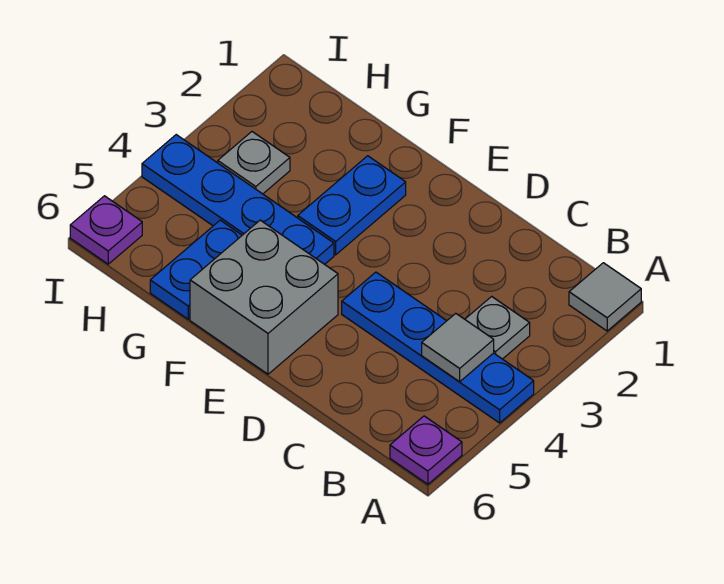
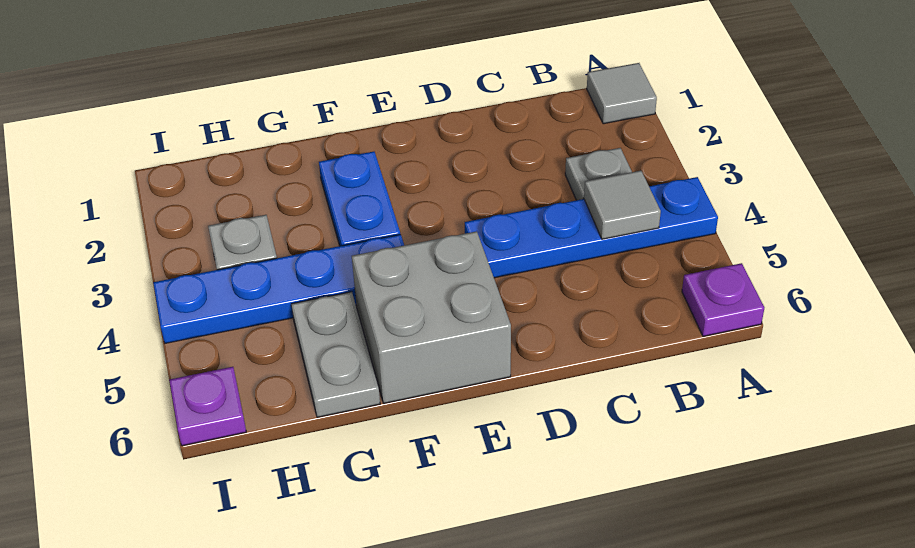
blue 1x2 plate [150,220,242,319] -> grey 1x2 plate [291,292,380,417]

